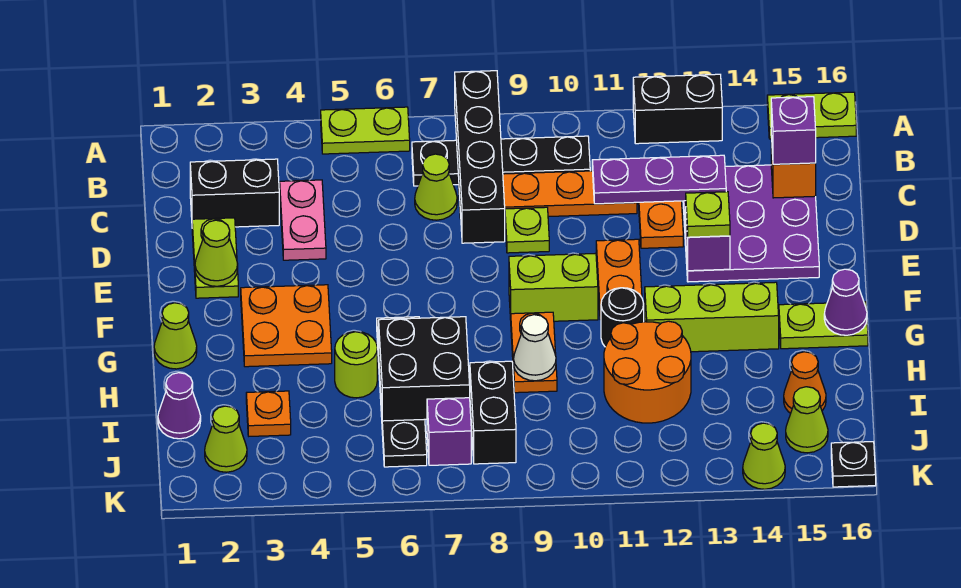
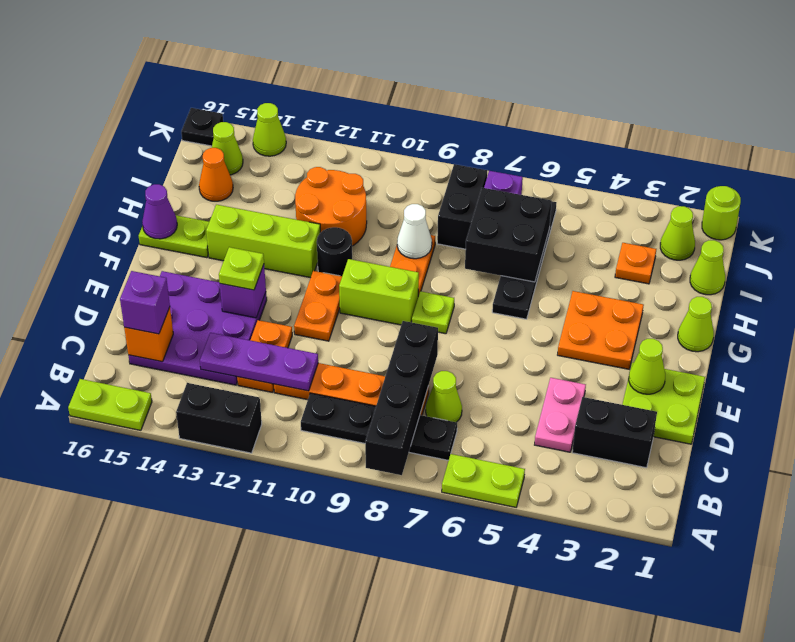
lime 1x2 plate [192,218,238,298] -> lime 2x2 plate [622,363,705,444]
lime 1x1 plate [505,207,549,253] -> lime 1x1 plate moved to [412,291,454,334]
lime 1x1 round brick [335,332,377,398] -> lime 1x1 round brick moved to [702,186,741,240]
purple 1x1 cone [158,373,201,439] -> lime 1x1 cone [690,240,725,295]

